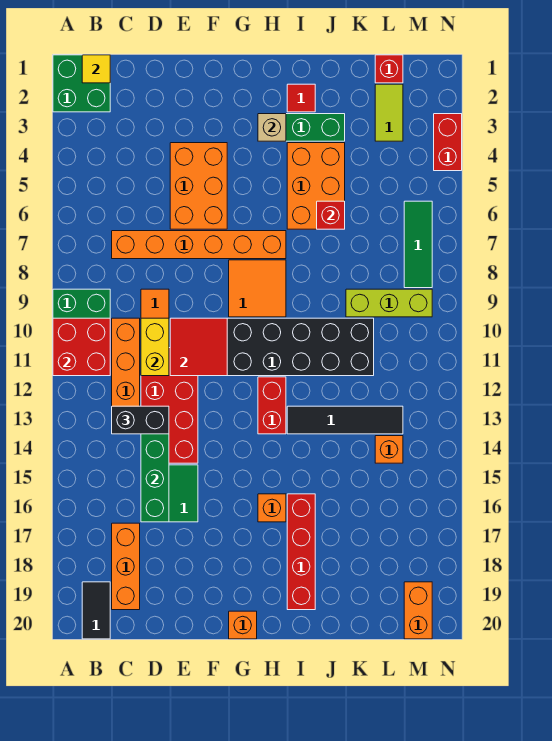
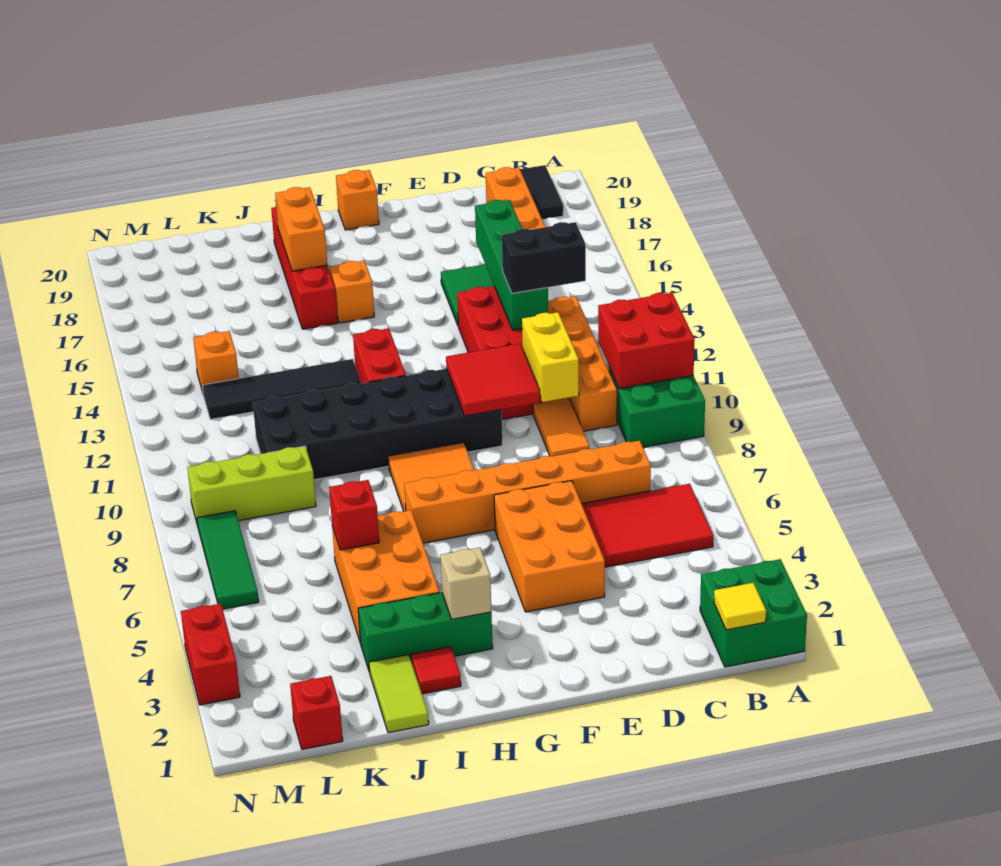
none -> red 2x3 tile [582,484,713,567]
lime 1x2 tile [375,84,403,141] -> lime 1x2 tile moved to [369,655,429,733]
orange 1x2 brick [404,582,432,639] -> orange 1x2 brick moved to [275,187,327,271]

